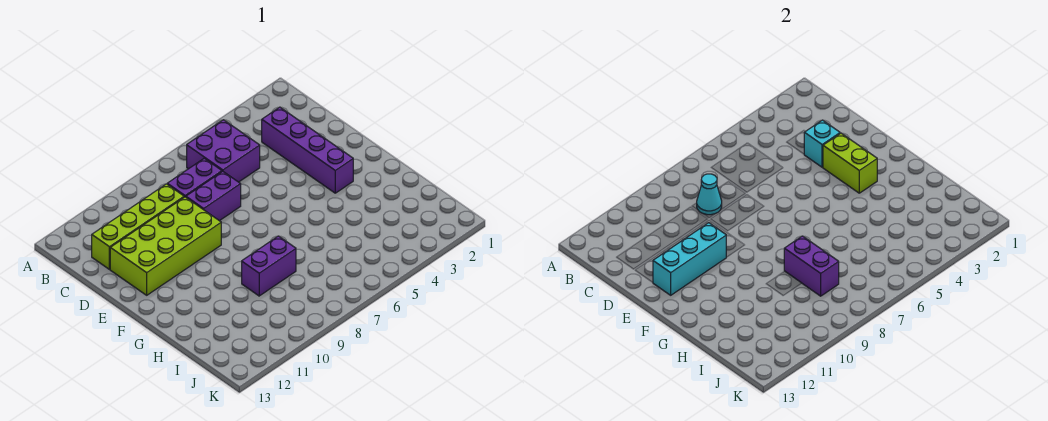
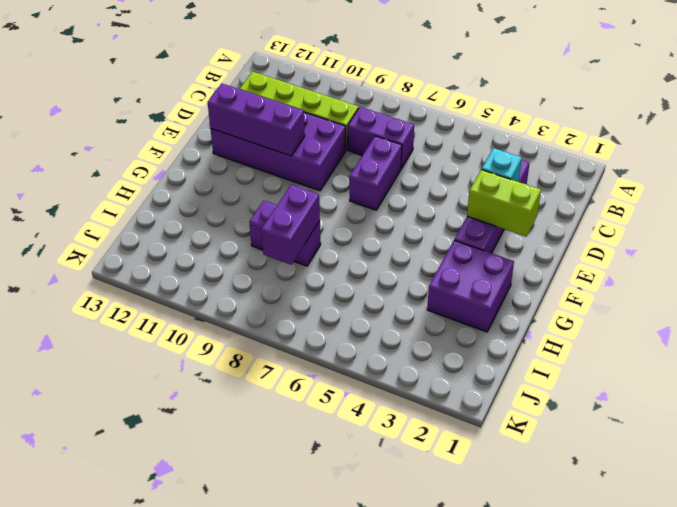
purple 2x2 brick [187,120,260,182] -> purple 2x2 brick moved to [427,240,514,332]
cyan 1x1 cone [697,174,722,215] -> none
purple 1x2 brick [186,171,241,221] -> purple 1x2 brick turned to [349,136,402,210]
lime 2x4 brick [110,197,221,295] -> purple 2x4 brick [211,112,346,191]
lime 1x2 brick [823,133,877,193] -> lime 1x2 brick turned to [467,170,541,236]
cyan 1x3 brick [653,223,726,295] -> purple 1x3 brick [208,84,305,156]

